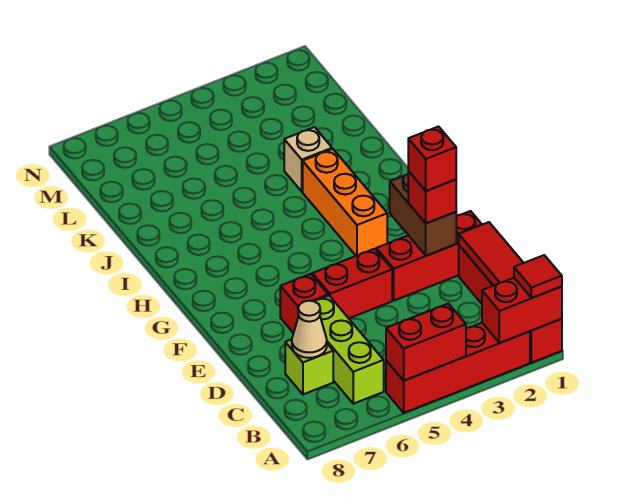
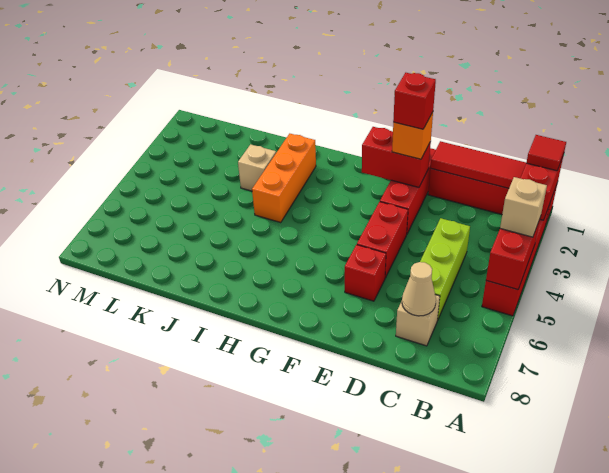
none -> tan 1x1 brick [500,177,547,237]
lime 1x3 brick [315,296,384,404] -> lime 1x3 brick turned to [420,218,470,320]
lime 1x1 brick [285,340,333,394] -> tan 1x1 brick [396,295,440,346]
brown 1x2 brick [390,174,456,256] -> red 1x2 brick [362,127,431,187]
red 1x1 brick [408,171,456,223] -> orange 1x1 brick [392,112,433,159]
orange 1x3 brick [303,149,387,256] -> orange 1x3 brick turned to [252,134,316,223]

